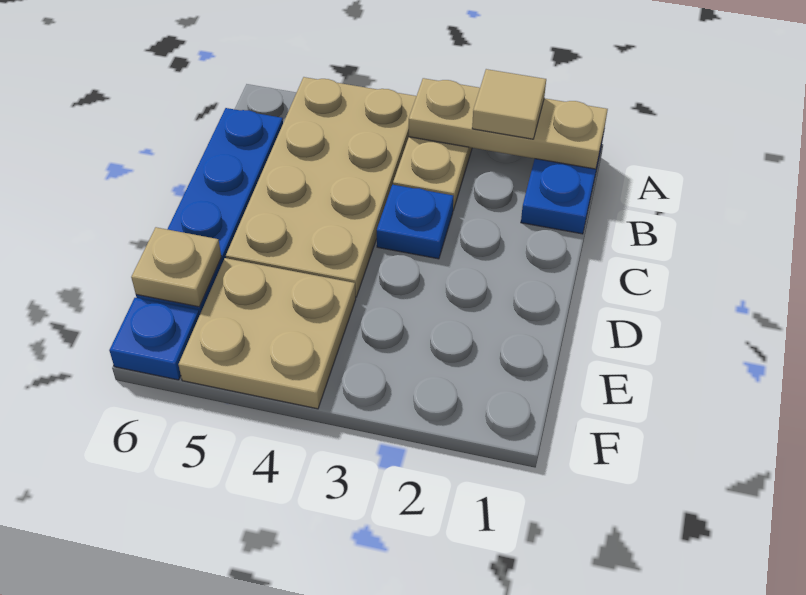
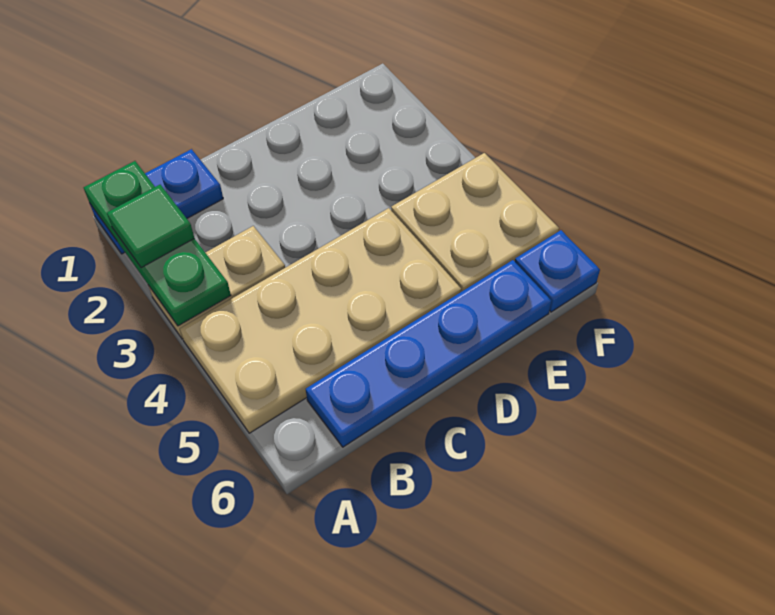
tan 1x3 plate [409,78,608,169] -> green 1x3 plate [84,161,231,326]
tan 1x1 tile [472,69,546,139] -> green 1x1 tile [107,185,194,268]
blue 1x1 plate [377,185,453,259] -> none
tan 1x1 plate [131,227,221,307] -> none

